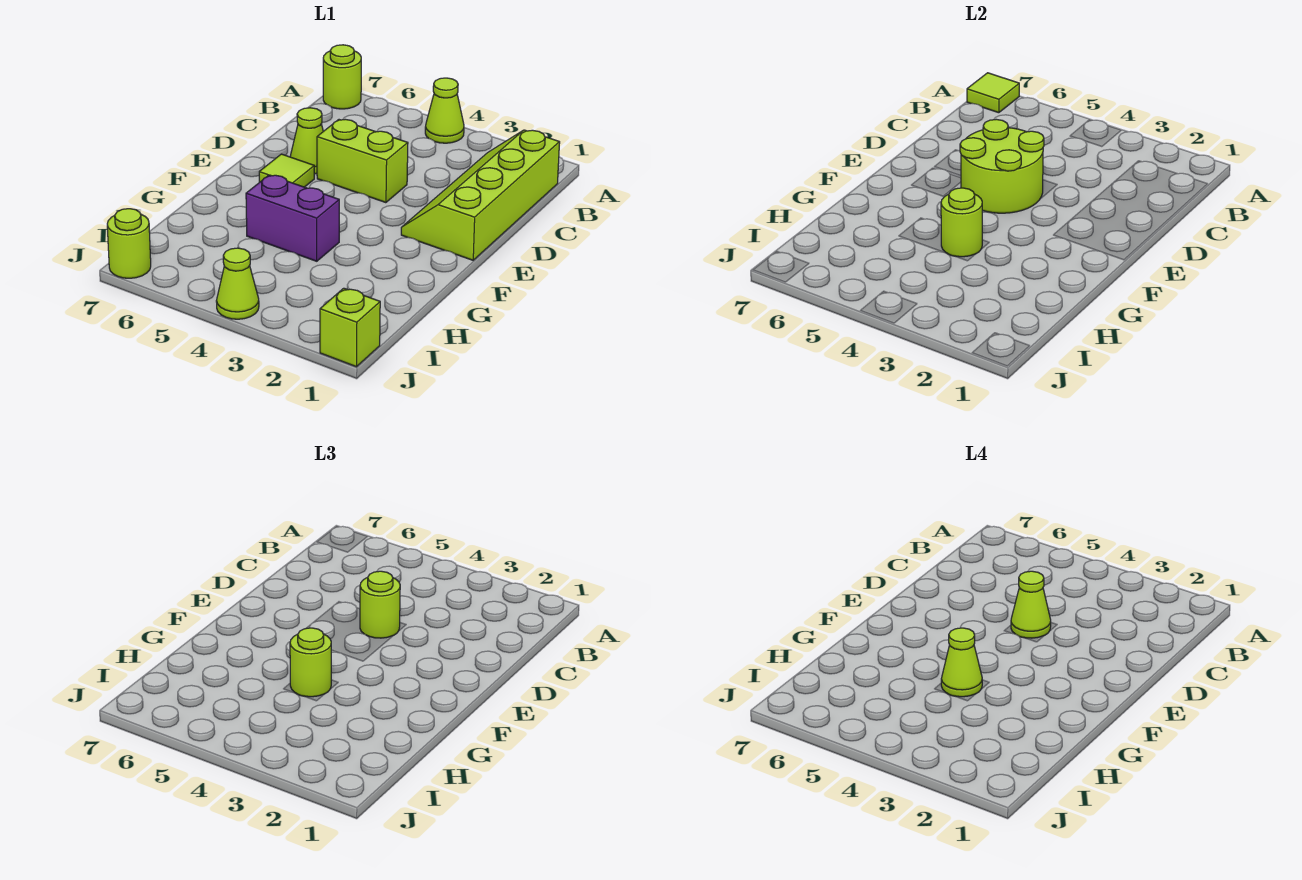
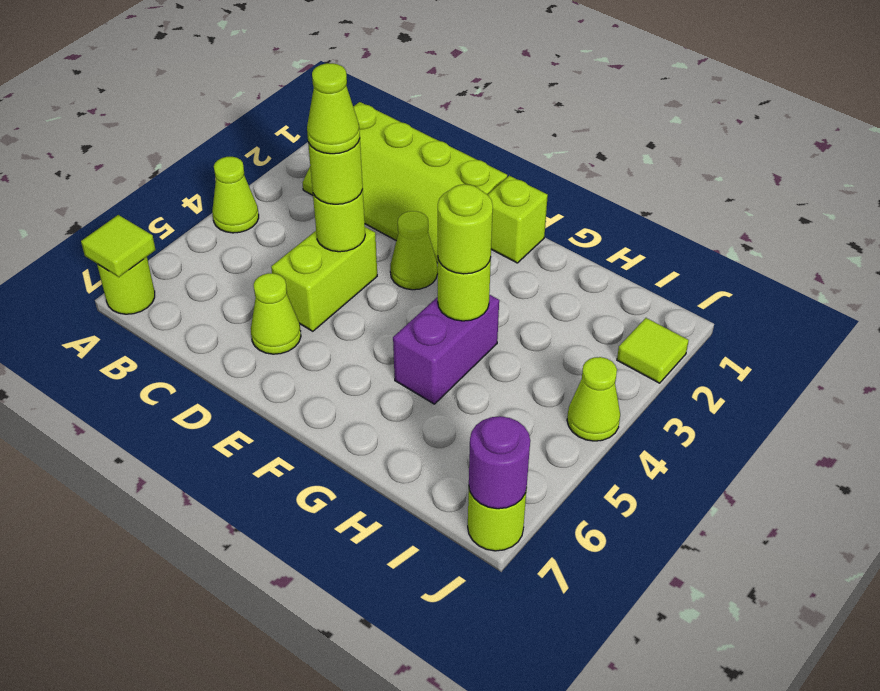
lime 2x2 round brick [960,119,1044,213] -> lime 1x1 round brick [313,190,365,252]
lime 1x1 tile [259,154,314,187] -> lime 1x1 tile moved to [617,318,689,383]
lime 1x1 cone [941,628,982,697] -> lime 1x1 cone moved to [390,211,438,290]
lime 1x1 brick [320,288,380,367] -> lime 1x1 brick moved to [488,176,548,263]
none -> purple 1x1 round brick [469,416,530,509]

